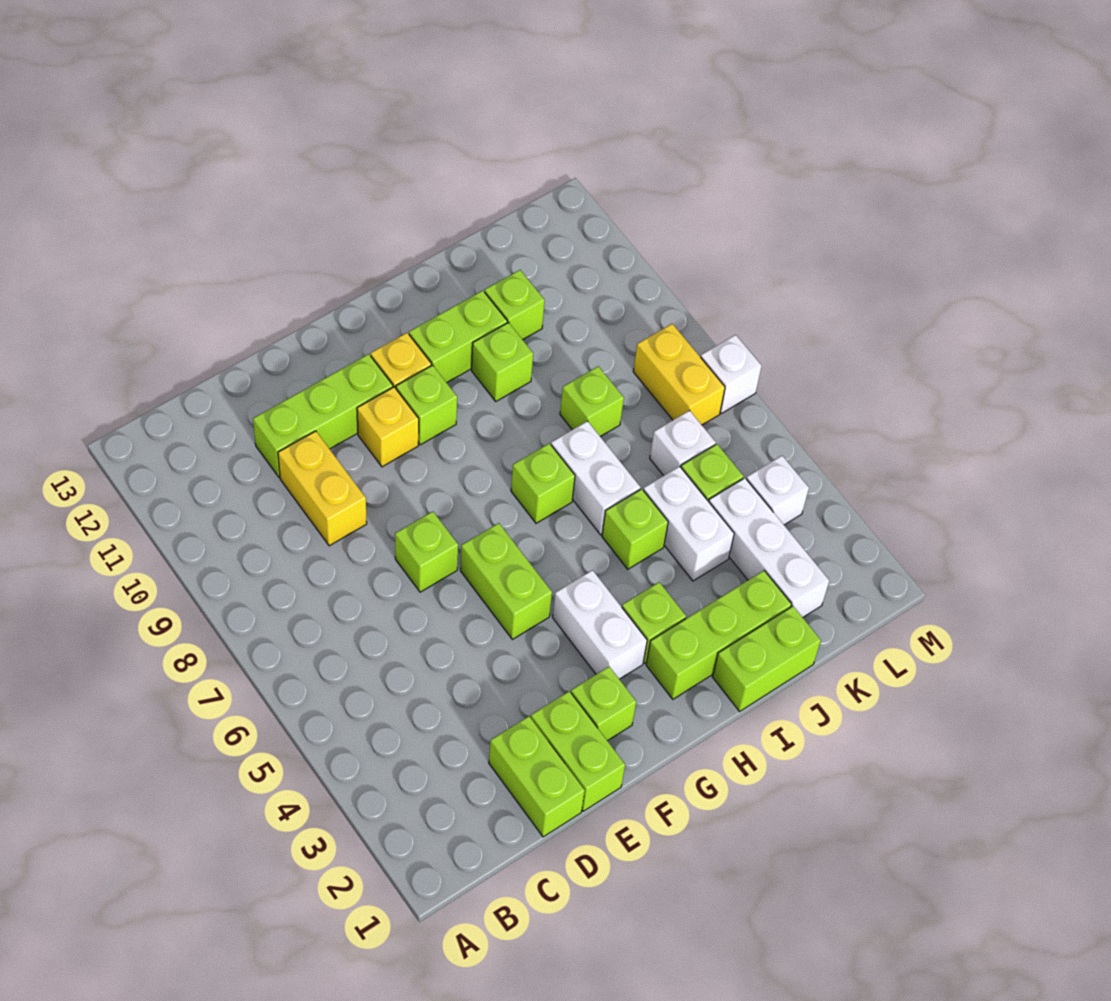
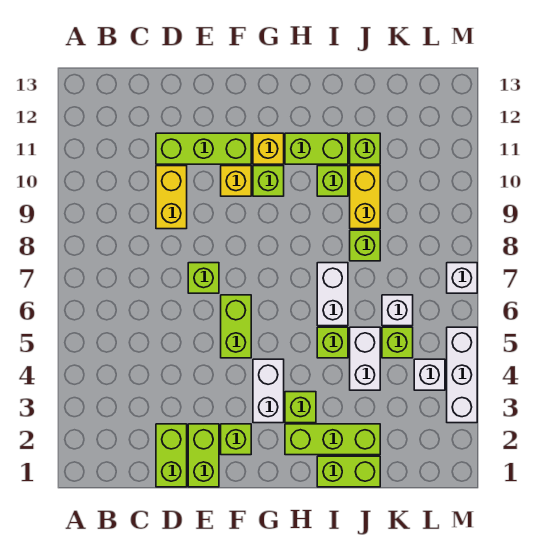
lime 1x1 brick [511,443,575,523] -> none
white 1x3 brick [709,478,829,617] -> white 1x3 brick moved to [447,327,477,423]
yellow 1x2 brick [633,324,725,425] -> yellow 1x2 brick moved to [350,166,380,229]

